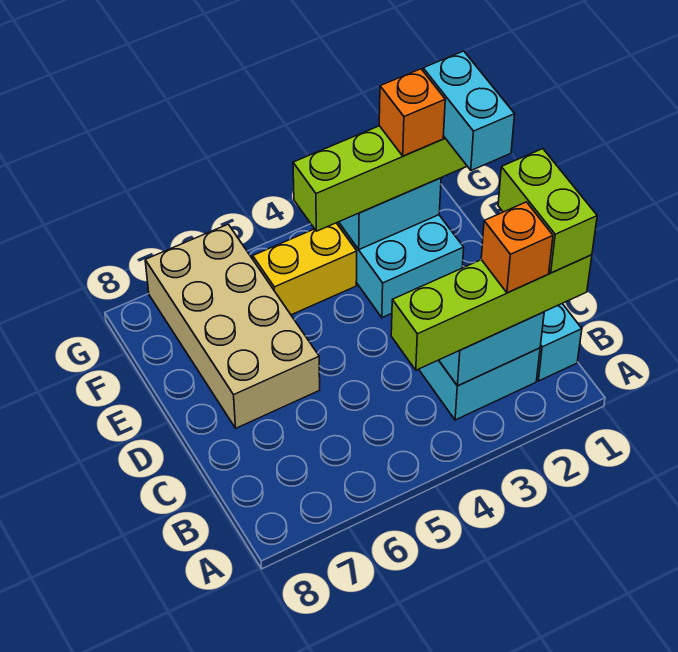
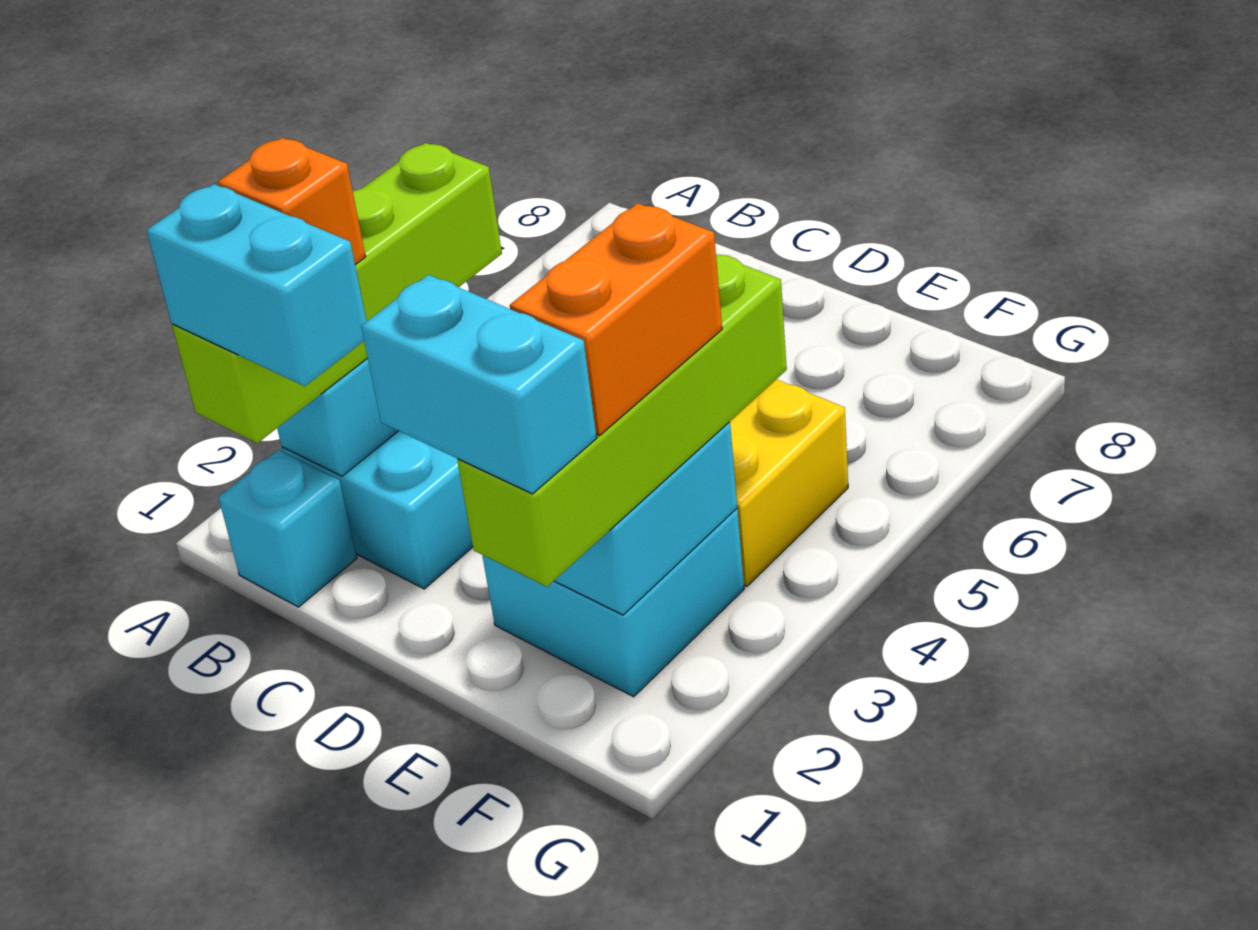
lime 1x2 brick [498,149,597,273] -> cyan 1x2 brick [147,184,367,386]
tan 2x4 brick [145,224,320,428] -> none
orange 1x1 brick [379,69,445,156] -> orange 1x2 brick [510,203,722,435]

